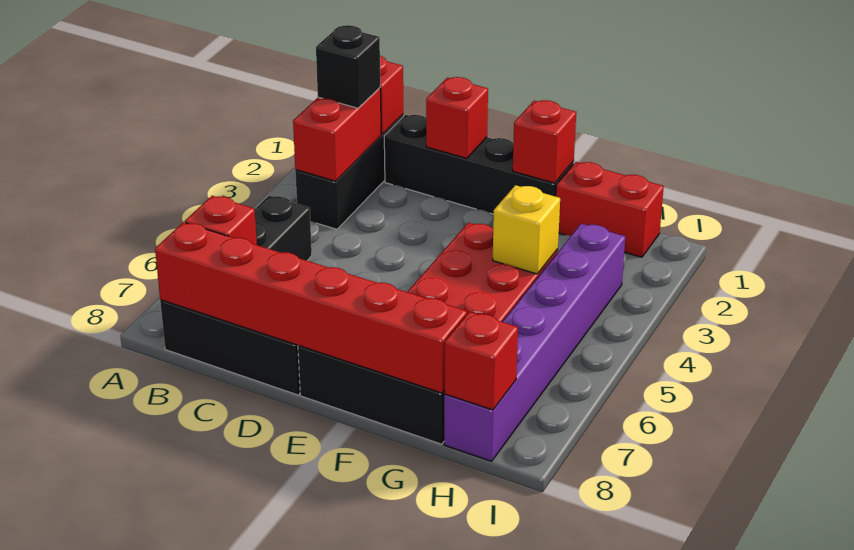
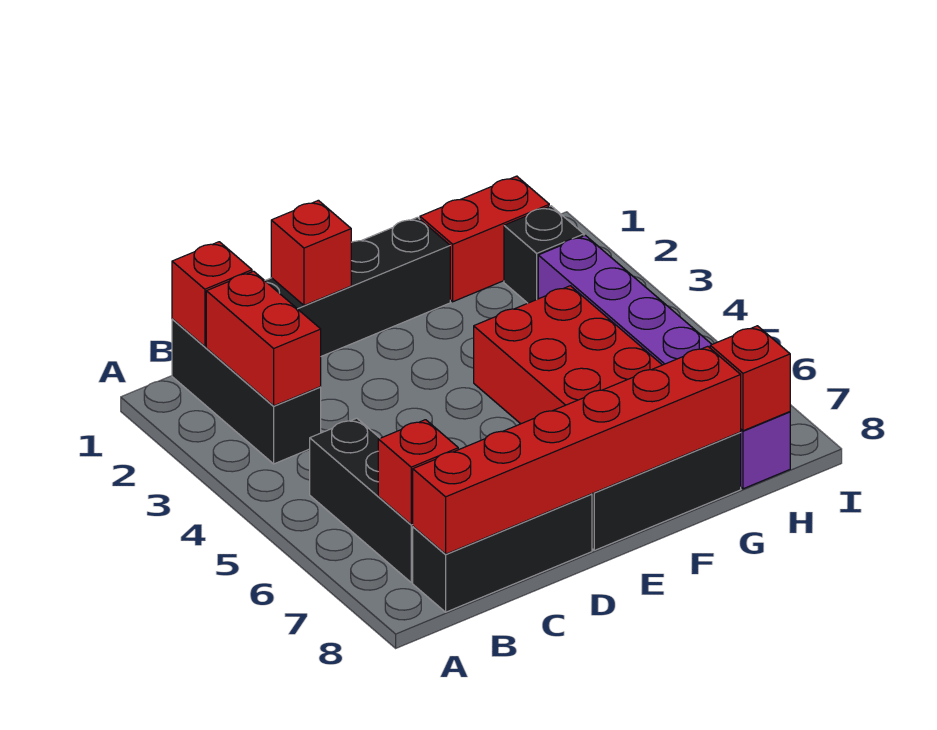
black 1x1 brick [316,25,380,108] -> black 1x1 brick moved to [504,206,584,303]
red 1x1 brick [513,100,576,183] -> none
yellow 1x1 brick [493,185,560,274] -> none

